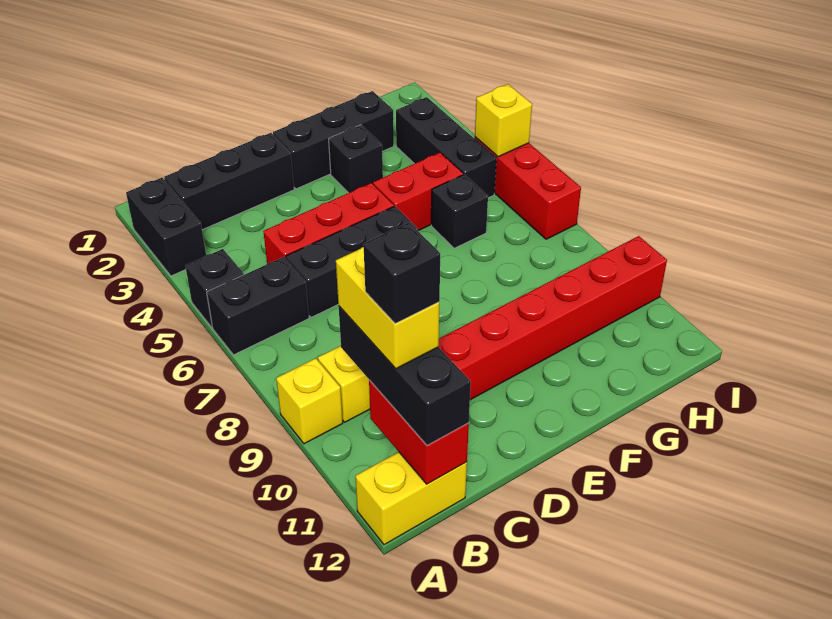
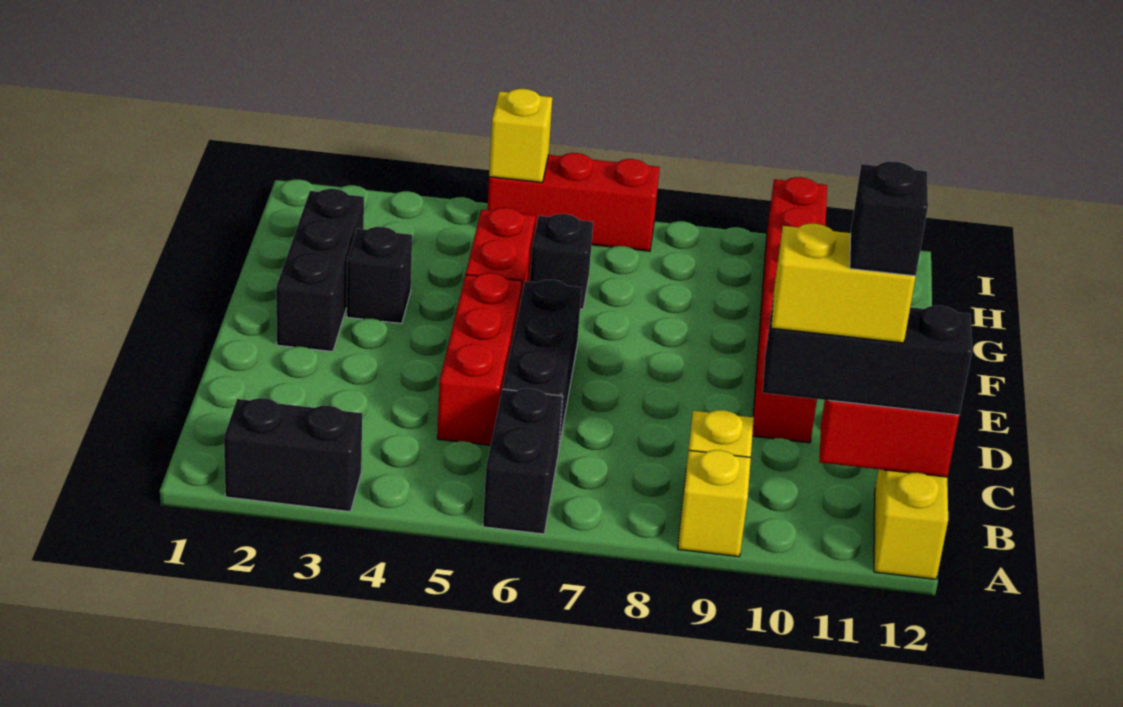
black 1x1 brick [185,249,244,327] -> none
black 1x3 brick [164,133,294,230] -> none
black 1x3 brick [396,97,496,198] -> none

